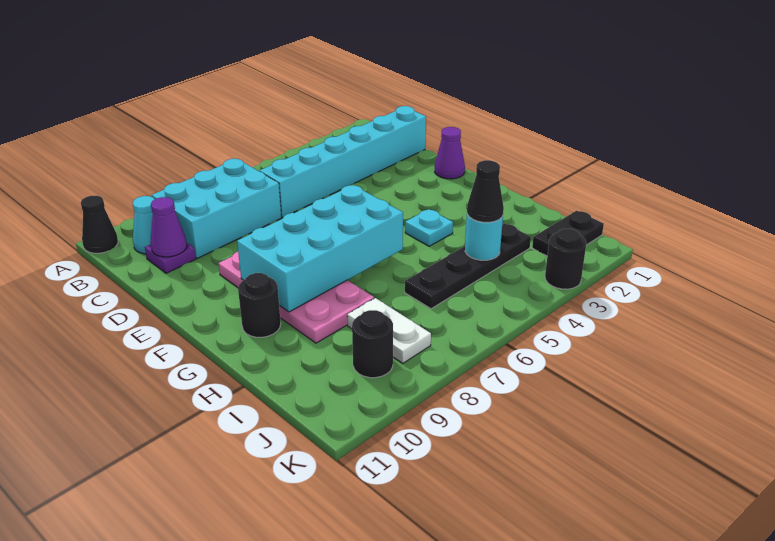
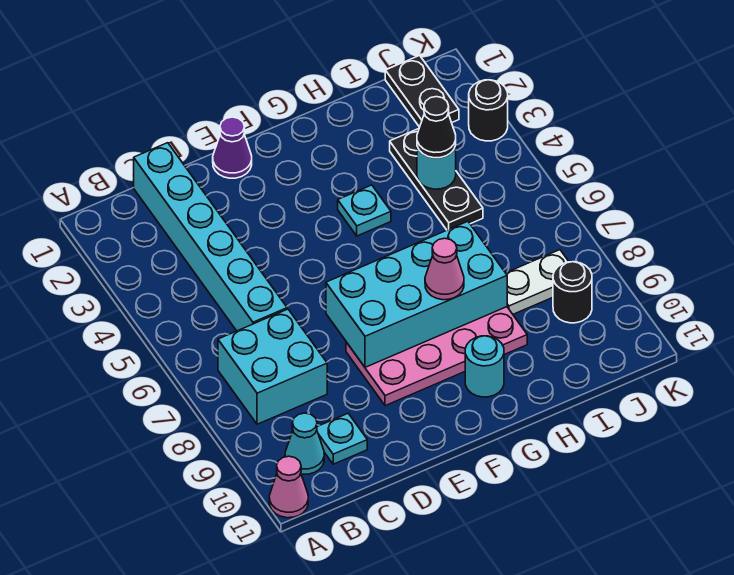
black 1x1 cone [81,196,118,253] -> pink 1x1 cone [269,456,308,518]
cyan 2x3 brick [152,159,281,259] -> cyan 2x2 brick [218,309,327,424]
purple 1x1 plate [145,243,196,273] -> cyan 1x1 plate [317,414,367,464]
purple 1x1 cone [150,197,187,257] -> none
cyan 2x4 brick [237,185,403,312] -> cyan 2x4 brick turned to [326,221,507,367]
none -> pink 1x1 cone [425,238,464,300]
black 1x1 round brick [238,273,281,337] -> cyan 1x1 round brick [465,336,504,397]
black 1x4 plate [405,223,531,309] -> black 1x3 plate [390,129,483,230]

